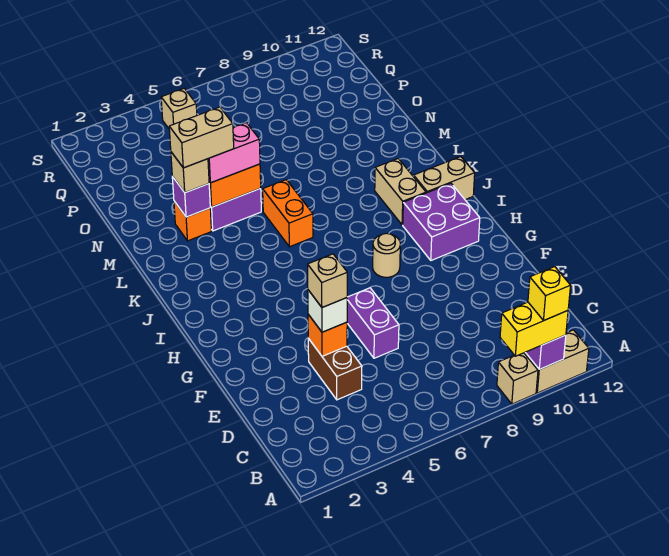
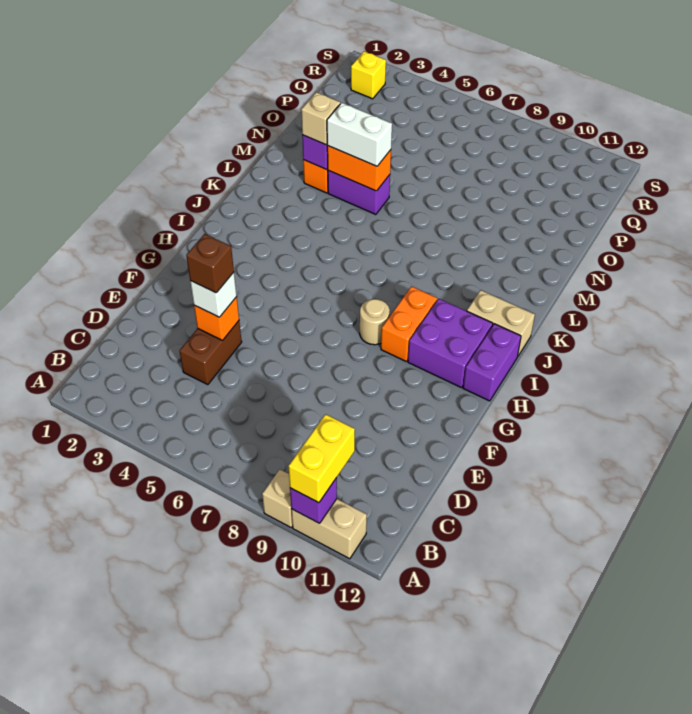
yellow 1x2 brick [500,302,568,356] -> yellow 1x2 brick turned to [289,414,355,503]
yellow 1x1 brick [528,267,571,321] -> yellow 1x1 brick moved to [351,51,386,99]
tan 1x1 brick [308,254,347,307] -> brown 1x1 brick [186,234,234,293]
purple 1x2 brick [347,288,399,358] -> purple 1x2 brick moved to [463,324,521,401]
tan 1x2 brick [375,159,426,225] -> none
orange 1x2 brick [263,180,313,247] -> orange 1x2 brick moved to [381,286,437,362]
tan 1x2 brick [169,107,234,168] -> none
pink 1x2 brick [208,123,260,183] -> white 1x2 brick [327,103,392,166]
tan 1x1 brick [161,88,197,128] -> none

